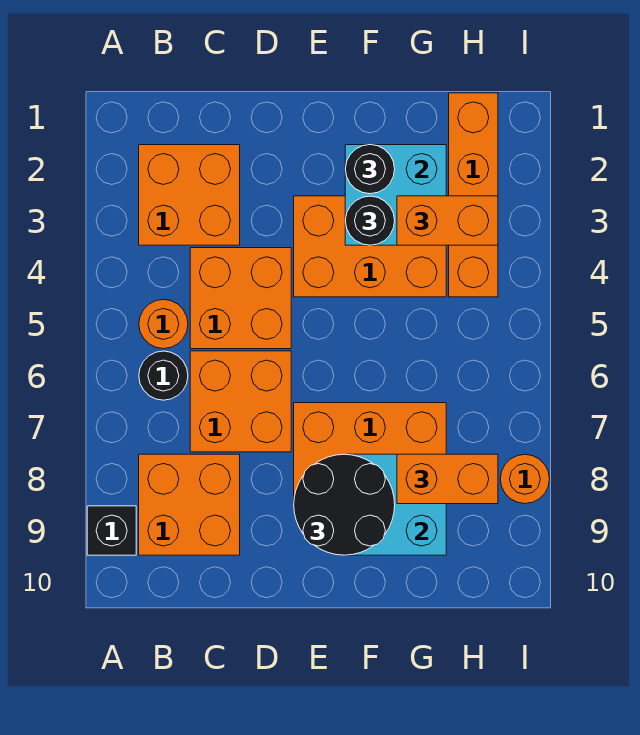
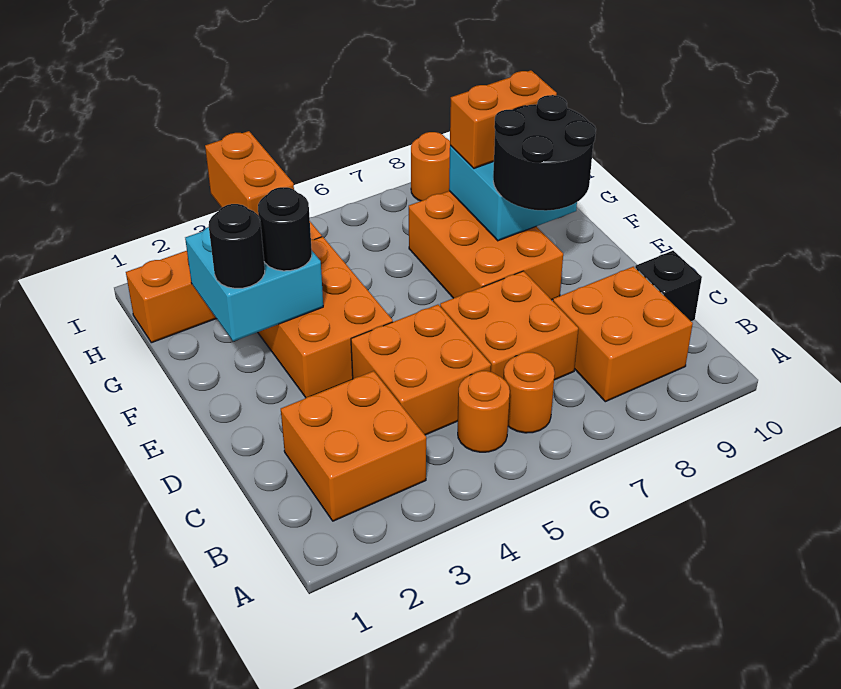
black 1x1 brick [87,506,136,555] -> black 1x1 brick moved to [635,251,702,322]
black 1x1 round brick [139,351,188,400] -> orange 1x1 round brick [504,352,555,433]
orange 1x2 brick [397,454,498,504] -> orange 1x2 brick turned to [450,70,557,168]

